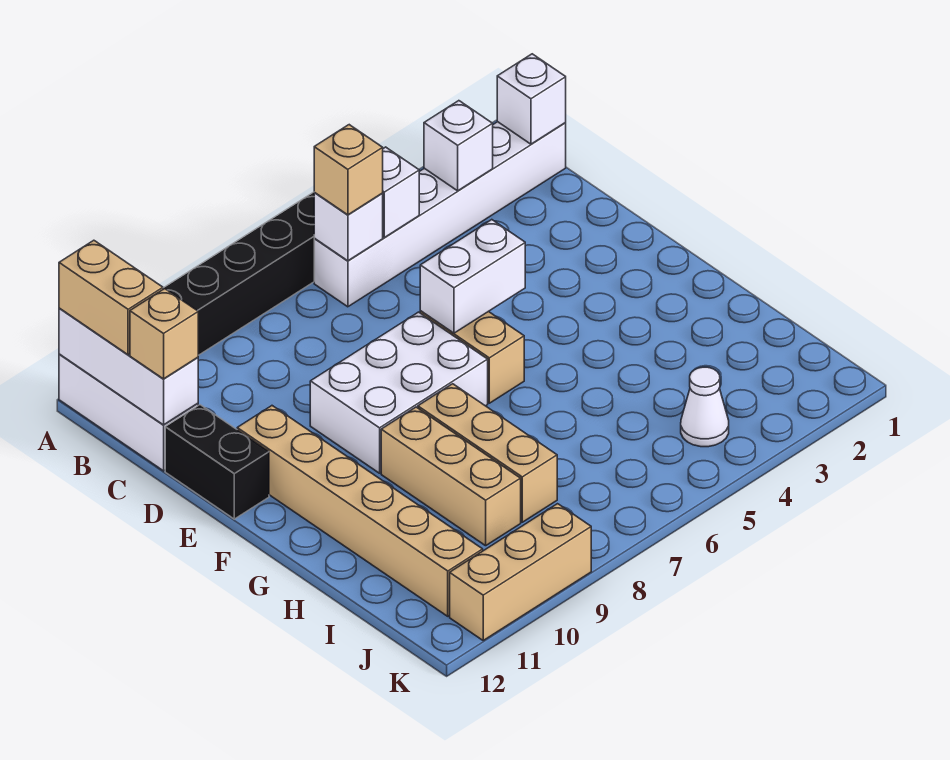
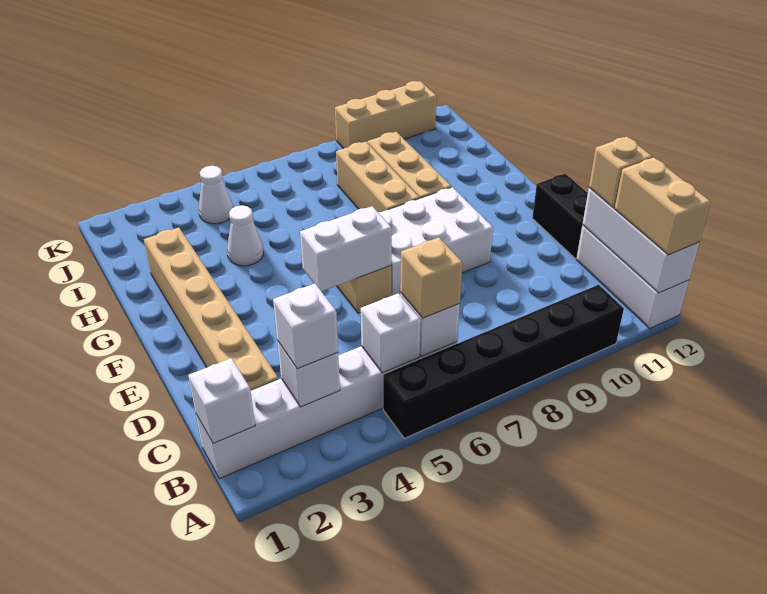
none -> white 1x1 brick [273,284,338,369]
tan 1x6 brick [237,406,483,616] -> tan 1x6 brick moved to [144,228,278,391]
none -> white 1x1 cone [227,205,264,266]

